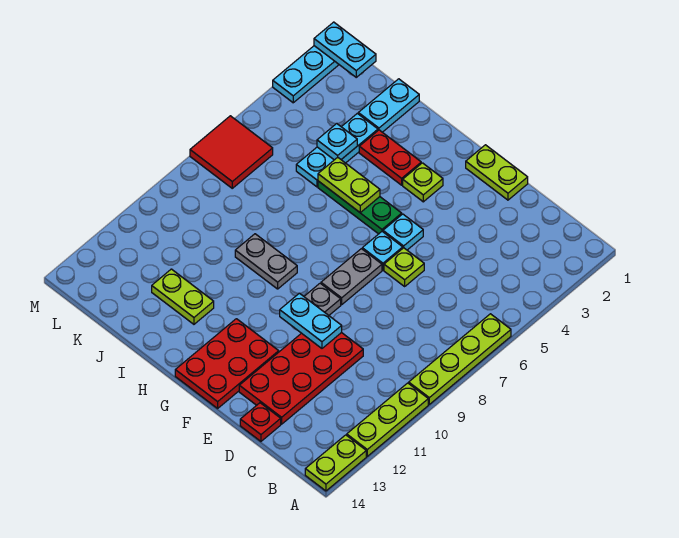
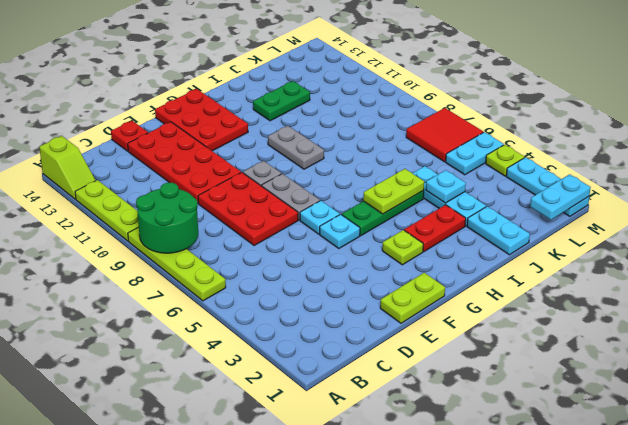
none -> green 2x2 round brick [136,183,198,253]
lime 1x2 plate [305,435,366,491] -> lime 1x2 slope [39,136,96,199]
none -> red 2x3 plate [198,172,298,246]
lime 1x1 plate [384,248,424,286] -> lime 1x1 plate moved to [486,145,525,176]
cyan 1x2 plate [280,293,342,348] -> cyan 1x2 plate moved to [446,132,504,175]
grey 1x2 plate [235,234,297,289] -> grey 1x2 plate turned to [268,126,324,169]
lime 1x2 plate [152,269,214,324] -> green 1x2 plate [253,81,310,121]

